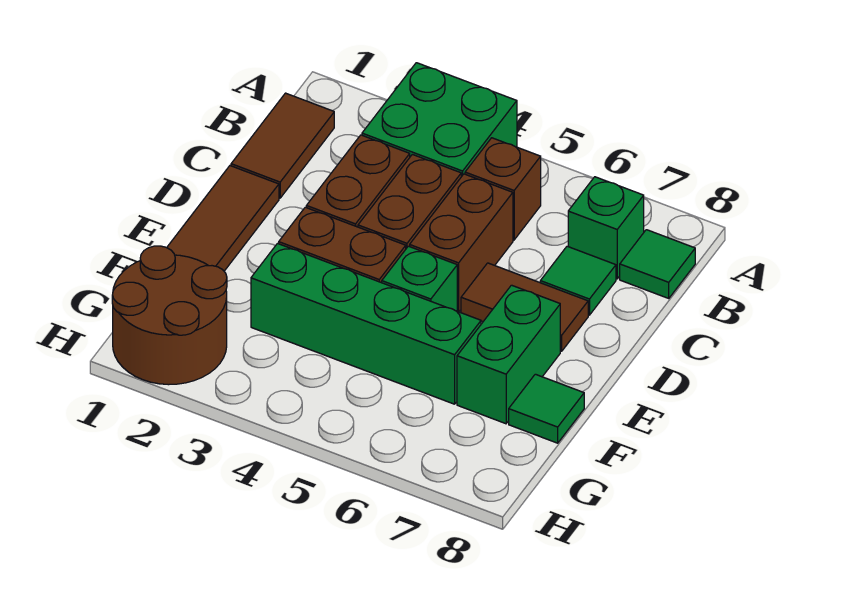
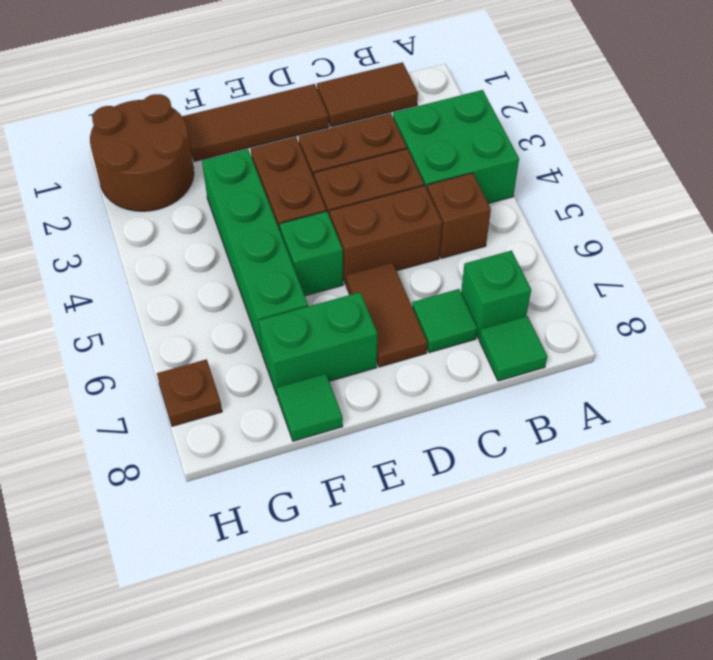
none -> brown 1x1 plate [157,359,222,426]

